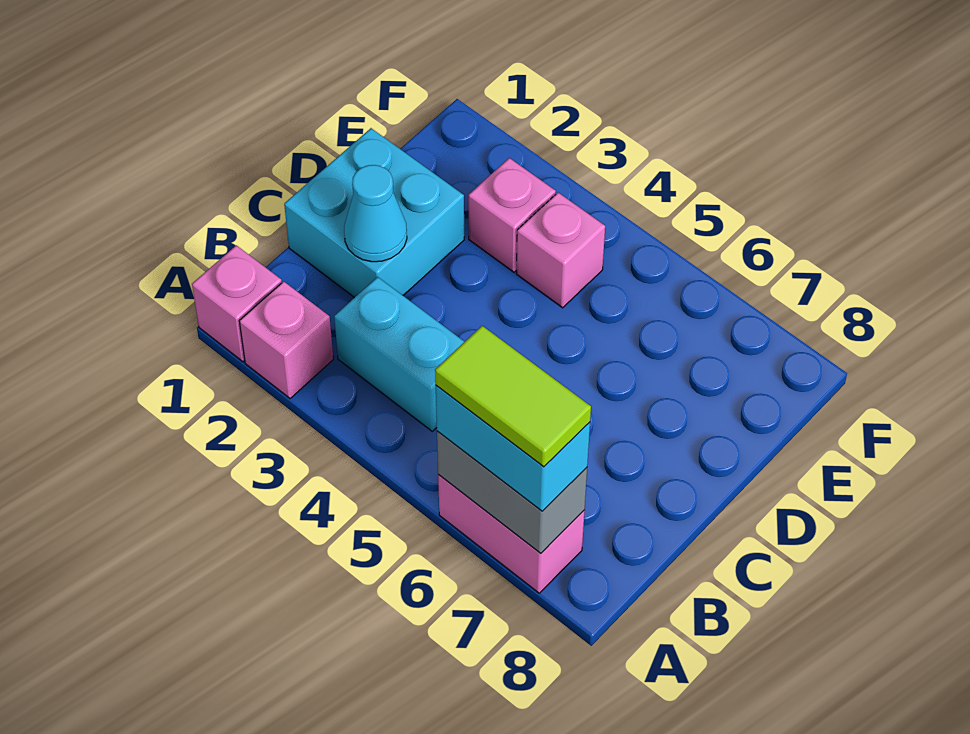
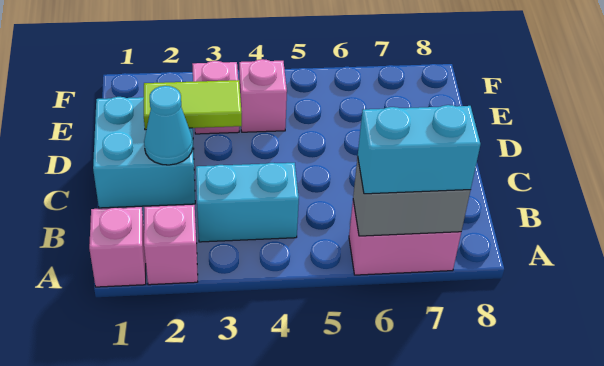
lime 1x2 tile [435,326,591,467] -> lime 1x2 tile moved to [144,80,242,130]

